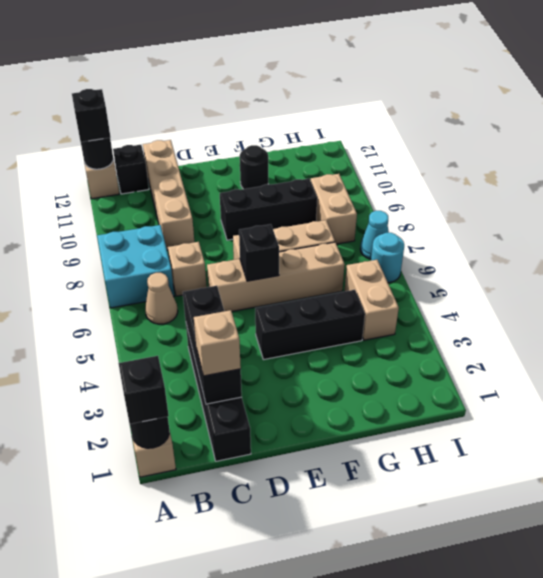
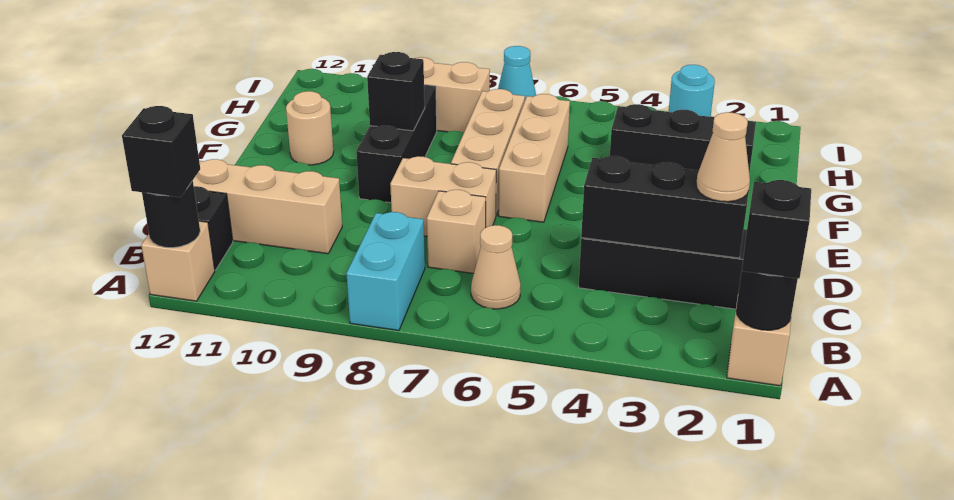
cyan 2x2 brick [97,225,174,308] -> cyan 1x2 brick [346,212,425,330]
tan 1x1 brick [194,310,241,376] -> tan 1x1 cone [696,112,750,202]
tan 1x4 brick [143,140,194,250] -> tan 1x3 brick [193,159,342,254]
tan 1x4 brick [207,242,345,311] -> tan 1x3 brick [499,94,570,222]
black 1x3 brick [255,290,365,360] -> black 1x3 brick turned to [610,104,756,172]
black 1x1 brick [239,224,279,281] -> black 1x1 brick moved to [367,52,425,131]
black 1x1 round brick [240,145,268,189] -> tan 1x1 round brick [286,91,334,165]
tan 1x2 brick [345,260,399,340] -> tan 1x2 brick moved to [390,156,496,236]
cyan 1x1 round brick [371,233,404,283] -> cyan 1x1 round brick moved to [669,65,715,117]

